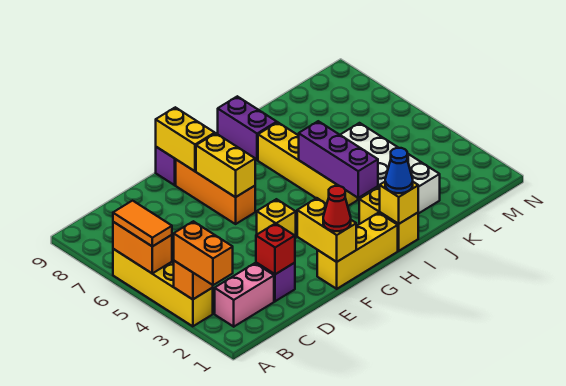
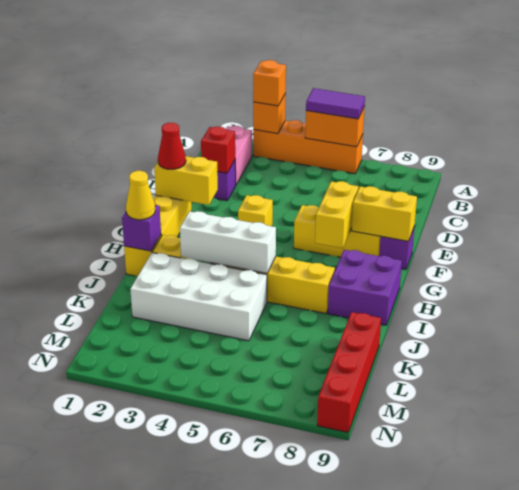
orange 1x2 brick [174,221,233,285] -> orange 1x1 brick [253,60,286,106]
yellow 1x4 brick [113,249,213,326] -> orange 1x4 brick [253,120,363,174]
orange 1x2 tile [113,201,172,246] -> purple 1x2 tile [306,88,365,119]
orange 1x3 brick [176,160,255,224] -> yellow 1x3 brick [294,205,381,257]
yellow 1x2 brick [196,133,255,197] -> yellow 1x2 brick turned to [315,181,359,248]
yellow 1x1 brick [380,182,418,224] -> purple 1x1 brick [122,205,161,251]
blue 1x1 cone [385,148,413,193] -> yellow 1x1 cone [126,171,155,220]
purple 1x3 brick [299,121,378,198] -> white 1x3 brick [180,211,276,273]
purple 1x2 brick [218,96,277,160] -> purple 2x2 brick [328,250,402,325]
none -> red 1x4 brick [317,312,381,432]

